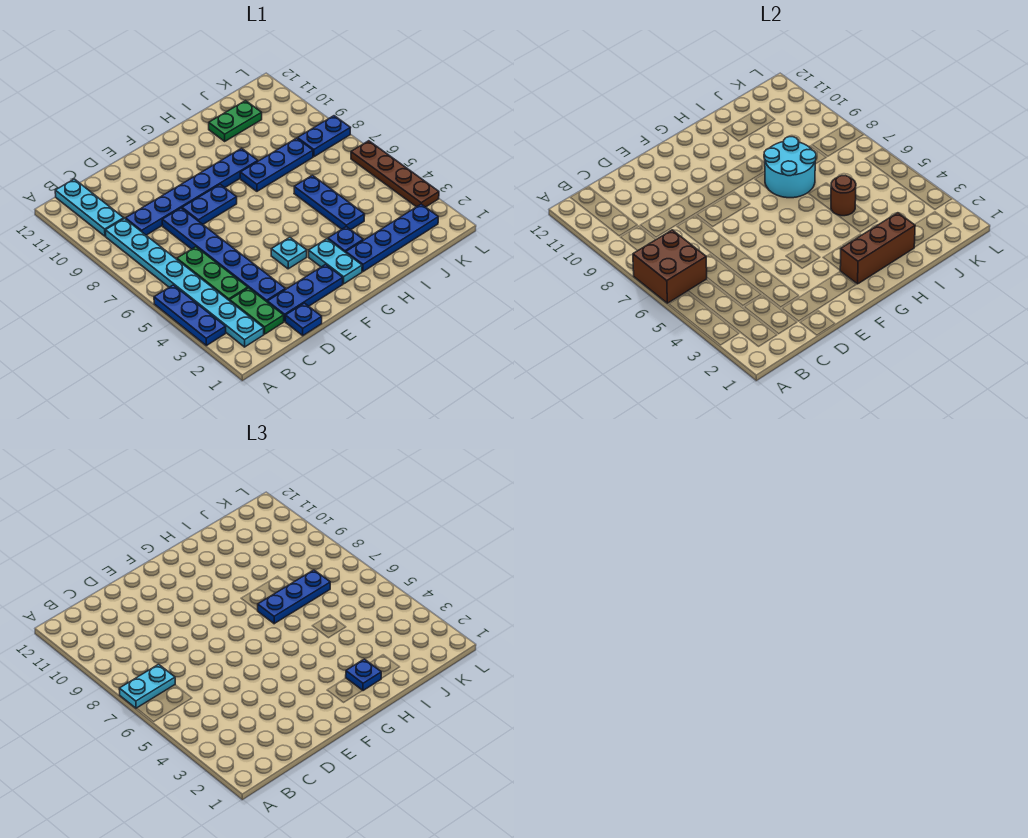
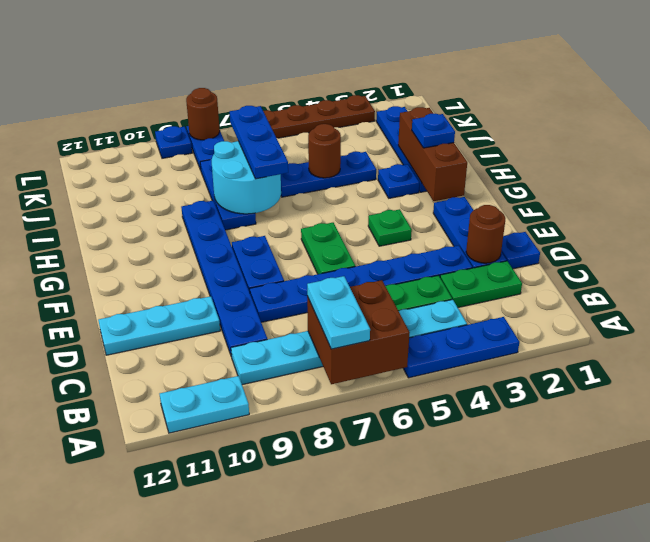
cyan 1x8 plate [106,219,264,347] -> cyan 1x6 plate [231,300,467,385]
cyan 1x3 plate [55,179,124,236] -> cyan 1x3 plate moved to [98,296,220,355]
none -> brown 1x1 round brick [466,205,505,263]
cyan 1x1 plate [271,237,307,269] -> green 1x1 plate [368,209,412,246]
cyan 1x2 plate [309,239,362,284] -> cyan 1x2 plate moved to [160,376,249,433]
green 1x2 plate [209,101,262,141] -> green 1x2 plate moved to [301,223,355,274]
none -> brown 1x1 round brick [186,88,220,140]
none -> blue 1x1 plate [155,126,192,158]

